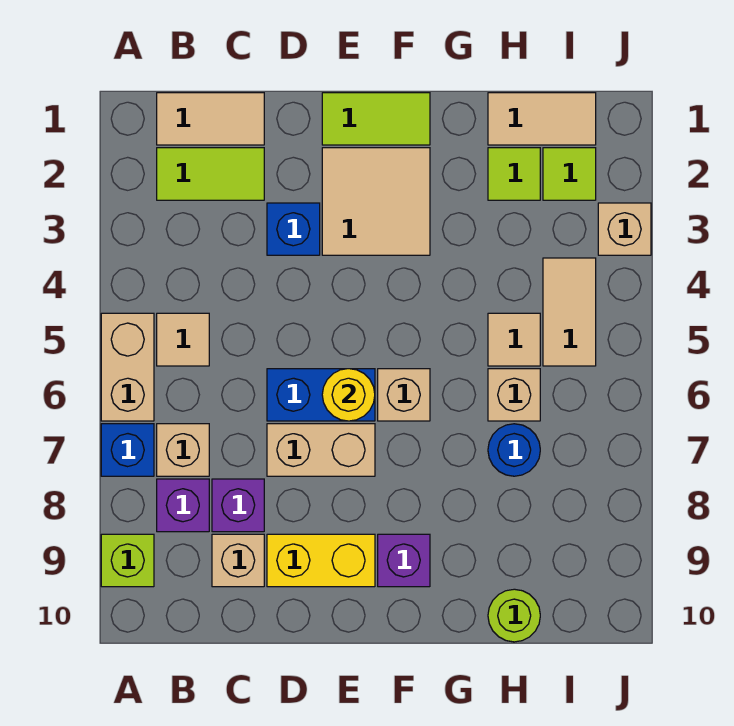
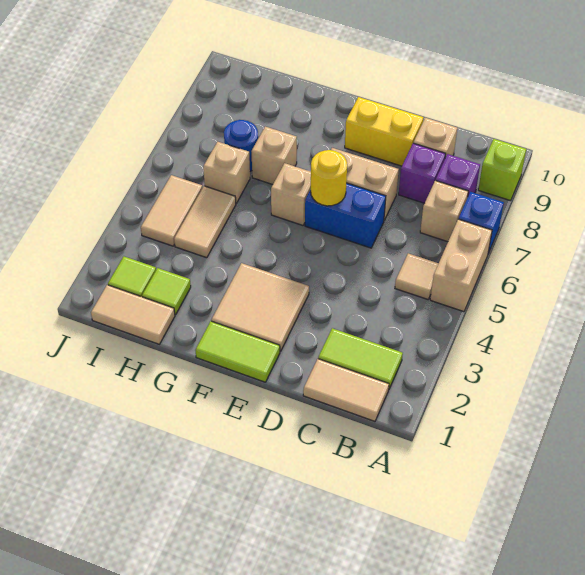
blue 1x1 brick [267,203,320,255] -> none
purple 1x1 brick [378,534,430,587] -> none
tan 1x1 tile [488,313,540,366] -> tan 1x2 tile [174,186,236,258]
lime 1x1 round brick [488,589,540,642] -> none
tan 1x1 brick [598,203,651,255] -> tan 1x1 brick moved to [251,127,297,184]

